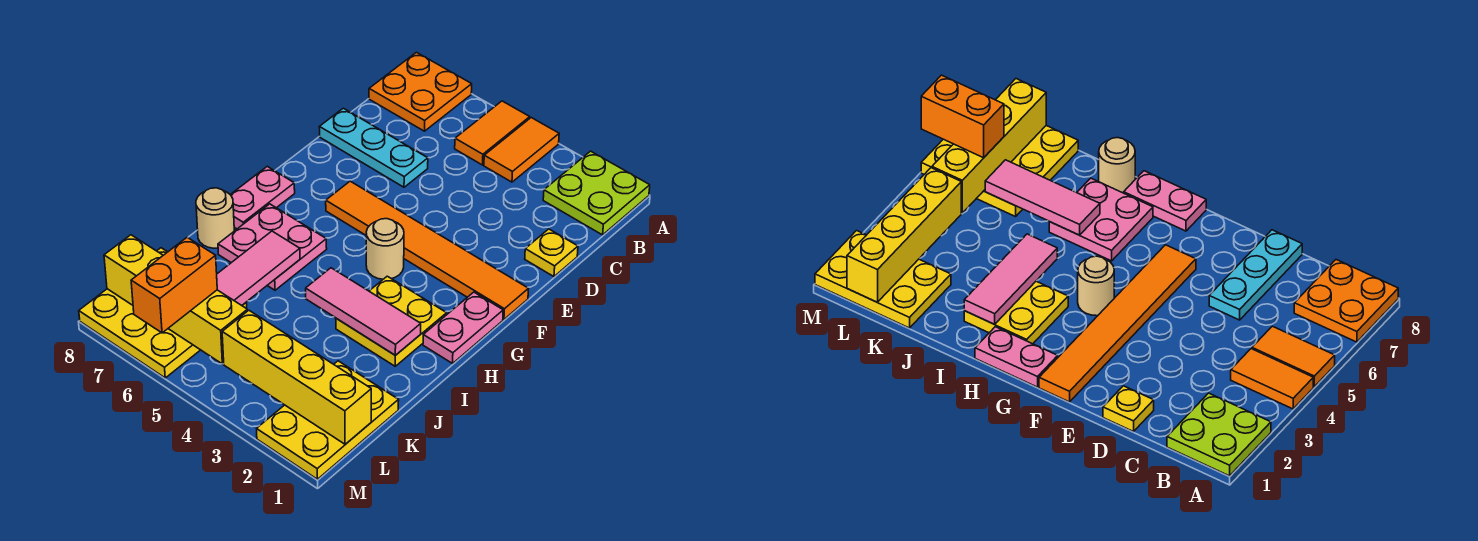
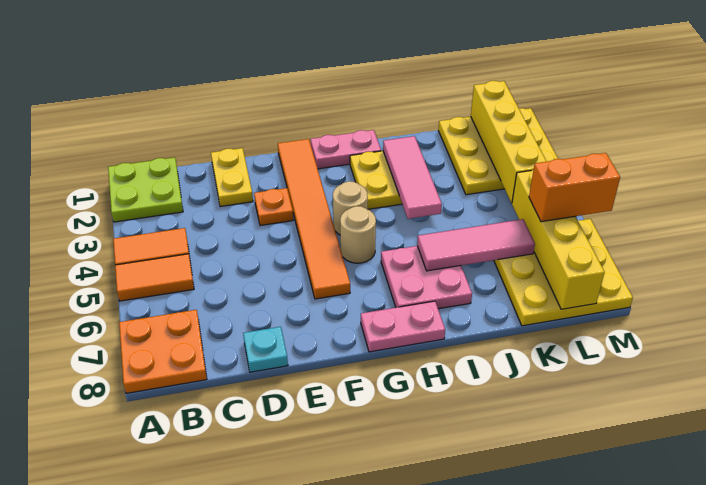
yellow 1x1 plate [525,229,578,277] -> yellow 1x2 plate [211,148,253,207]
cyan 1x3 plate [319,108,428,187] -> cyan 1x1 plate [243,327,288,372]
none -> orange 1x1 plate [254,188,293,226]
tan 1x1 round brick [196,188,234,248] -> tan 1x1 round brick moved to [340,206,376,263]
yellow 2x3 plate [257,361,399,479] -> yellow 3x3 plate [438,108,558,195]

